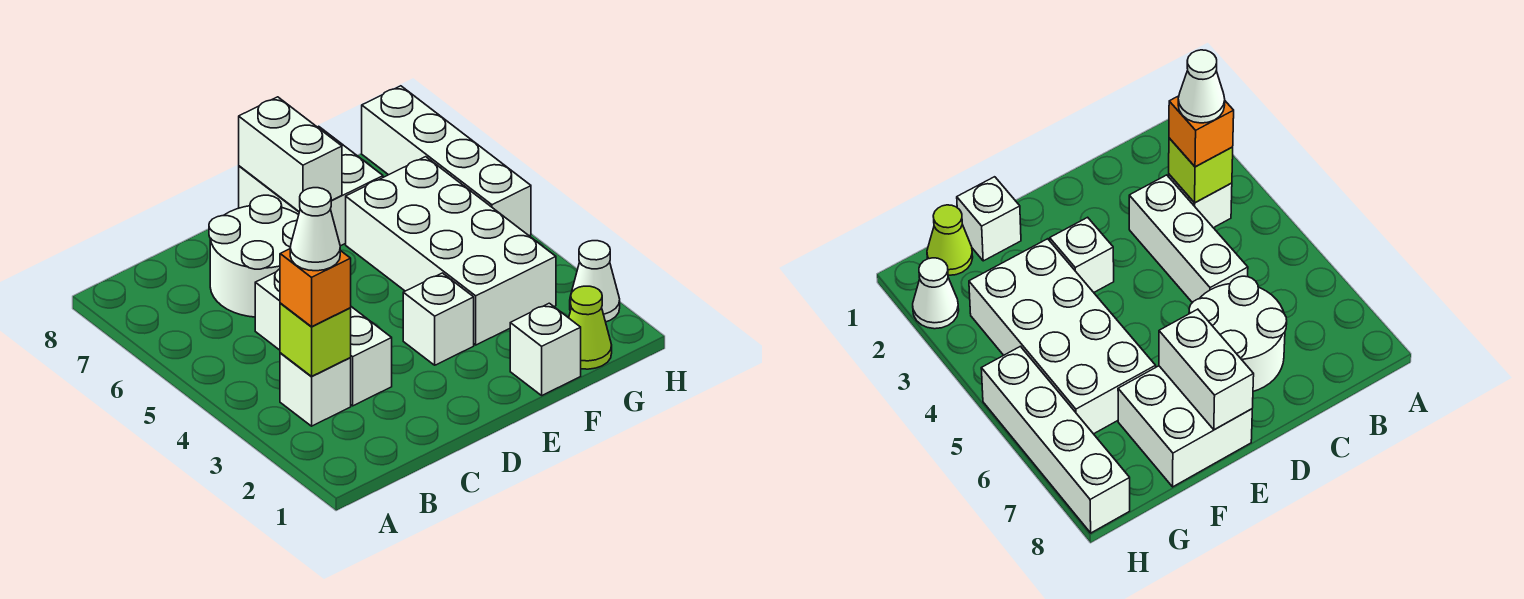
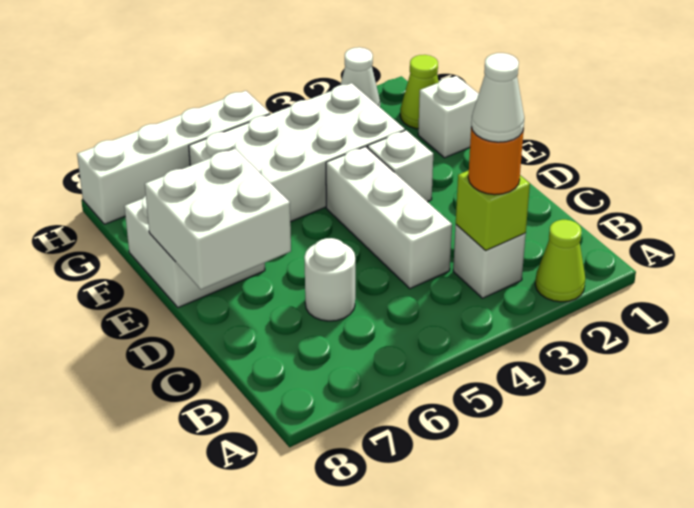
none -> lime 1x1 cone [535,220,585,302]
orange 1x1 brick [280,249,351,327] -> orange 1x1 round brick [468,127,524,195]
white 1x3 brick [255,269,392,406] -> white 1x3 brick turned to [326,147,452,289]
white 2x2 round brick [209,195,299,317] -> white 1x1 round brick [304,238,355,321]
white 1x2 brick [239,97,342,212] -> white 2x2 brick [145,149,291,289]

